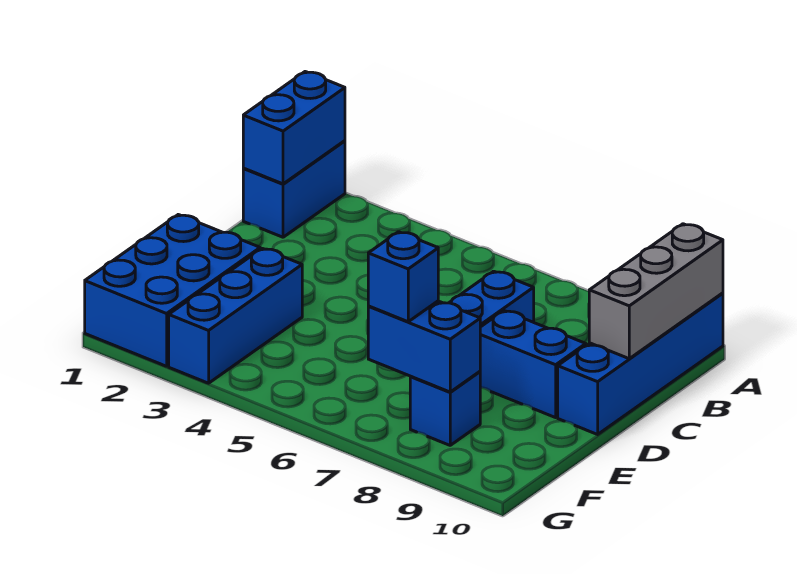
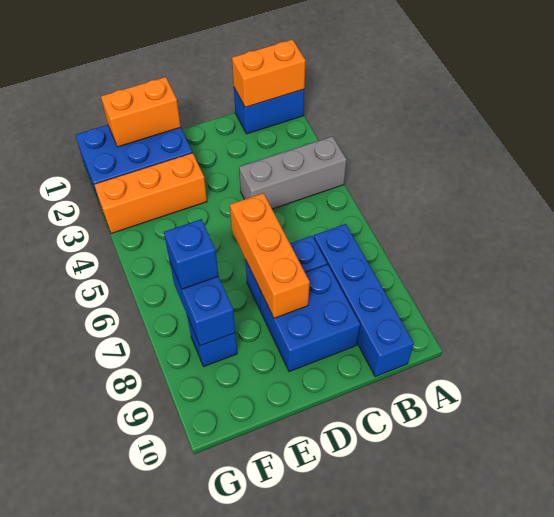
blue 1x2 brick [243,72,345,184] -> orange 1x2 brick [232,40,305,107]
blue 1x4 brick [558,293,723,434] -> blue 1x4 brick turned to [314,224,414,377]
grey 1x3 brick [589,224,723,359] -> grey 1x3 brick moved to [239,136,347,209]
none -> orange 1x3 brick [230,193,310,318]
blue 1x2 brick [480,311,586,418] -> blue 2x2 brick [260,264,360,372]
none -> orange 1x2 brick [101,77,181,147]
blue 1x3 brick [169,248,302,383] -> orange 1x3 brick [94,153,207,234]

